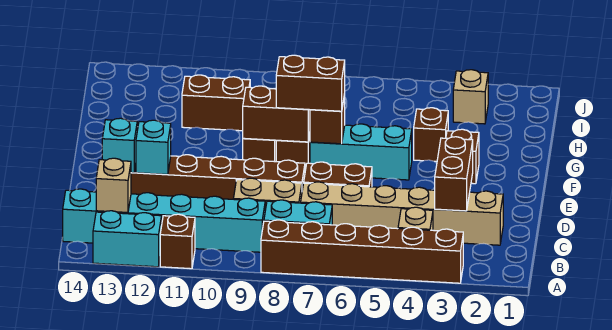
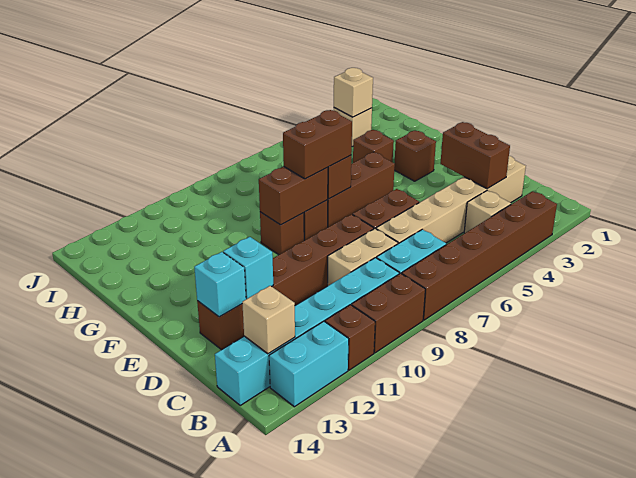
cyan 1x3 brick [310,124,412,180] -> brown 1x3 brick [328,152,395,227]
brown 1x2 brick [182,75,250,131] -> brown 1x2 brick moved to [352,273,425,353]
none -> tan 1x1 brick [334,68,373,117]

